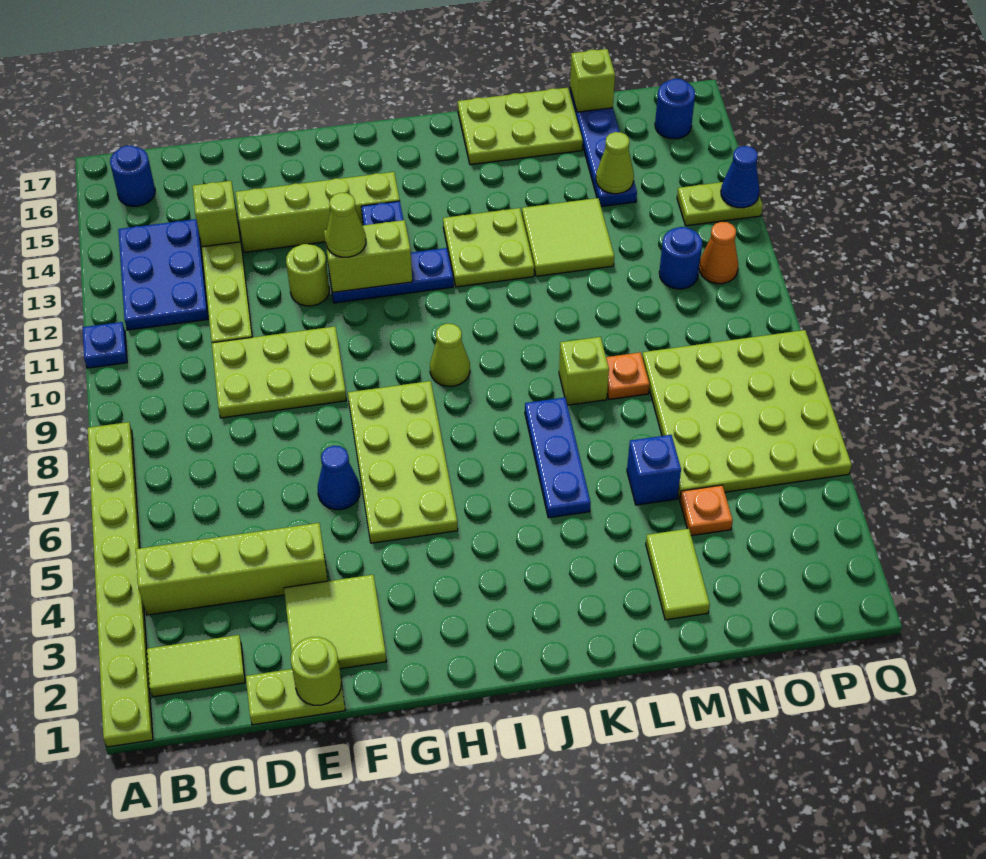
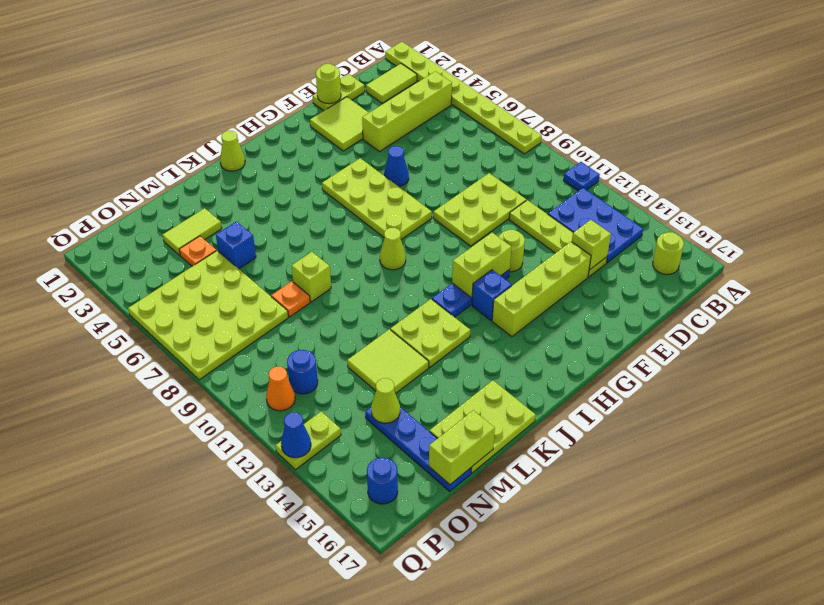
blue 1x1 round brick [110,145,155,206] -> lime 1x1 round brick [653,232,684,274]
lime 1x1 cone [326,193,366,257] -> lime 1x1 cone moved to [220,131,245,171]
blue 1x3 plate [525,398,591,518] -> none
lime 1x2 tile [646,529,710,620] -> lime 1x2 tile turned to [163,208,222,255]
lime 1x1 brick [570,49,615,112] -> lime 1x2 brick [429,410,495,484]

